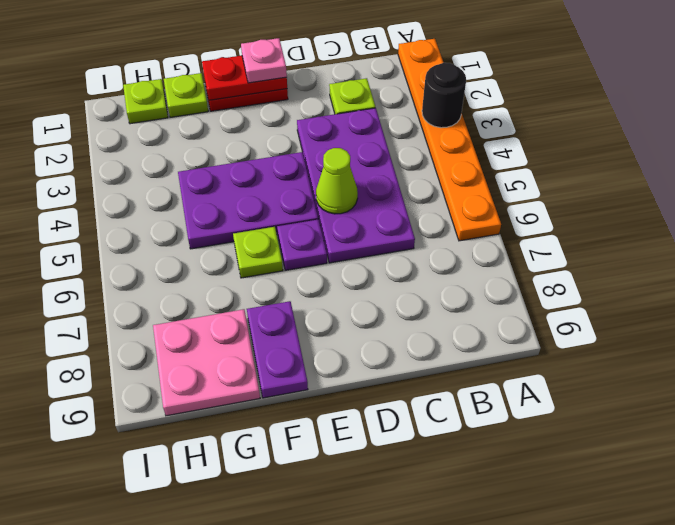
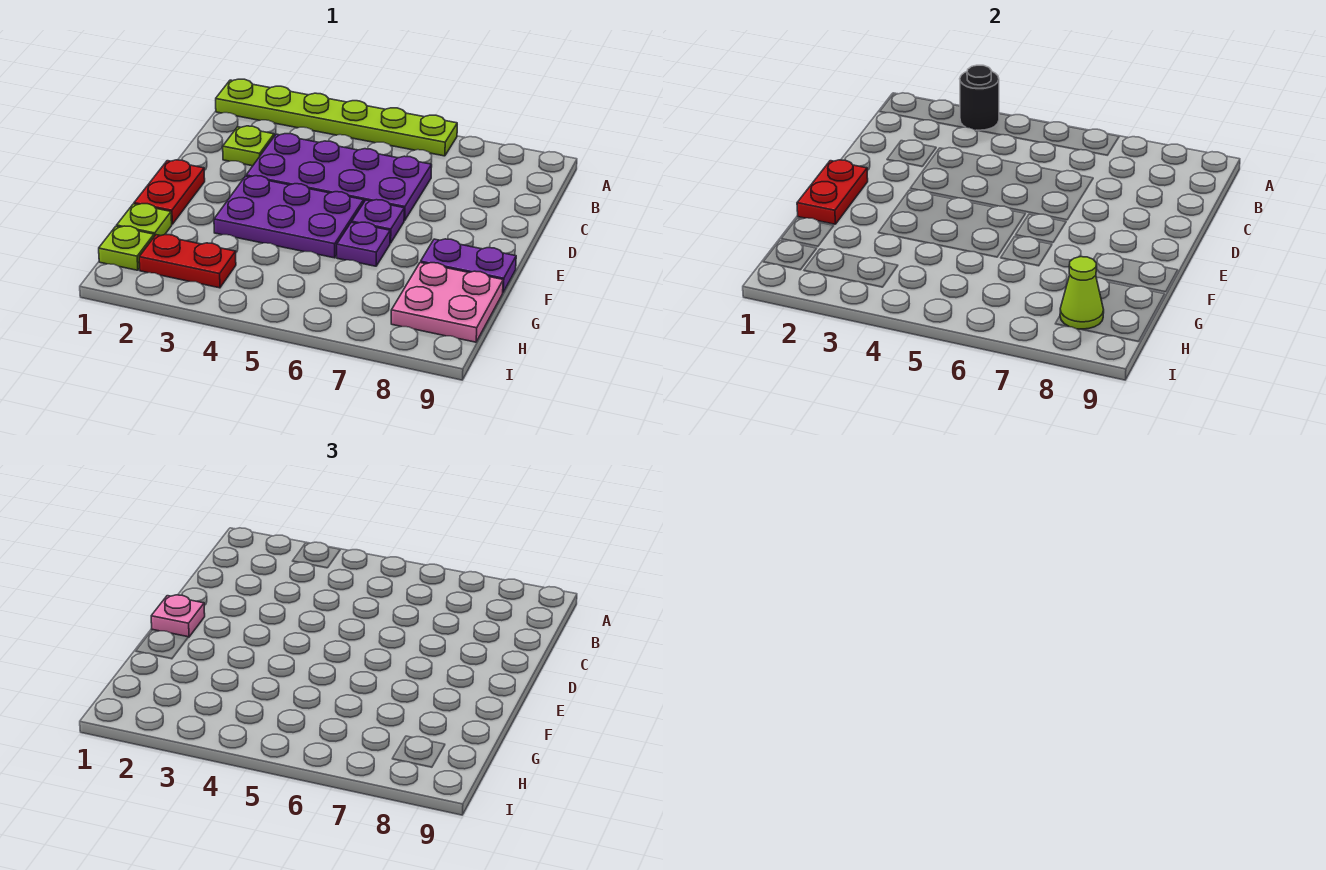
orange 1x6 plate [398,39,501,241] -> lime 1x6 plate [216,79,457,156]
lime 1x1 cone [316,148,358,214] -> lime 1x1 cone moved to [1060,257,1104,329]
purple 2x3 plate [178,152,318,249] -> purple 2x3 plate turned to [214,176,364,258]
lime 1x1 plate [233,227,283,278] -> purple 1x1 plate [337,222,390,266]
none -> red 1x2 plate [139,235,236,288]

